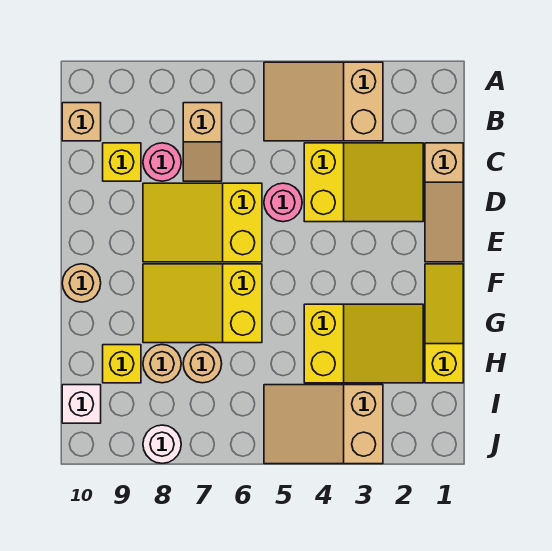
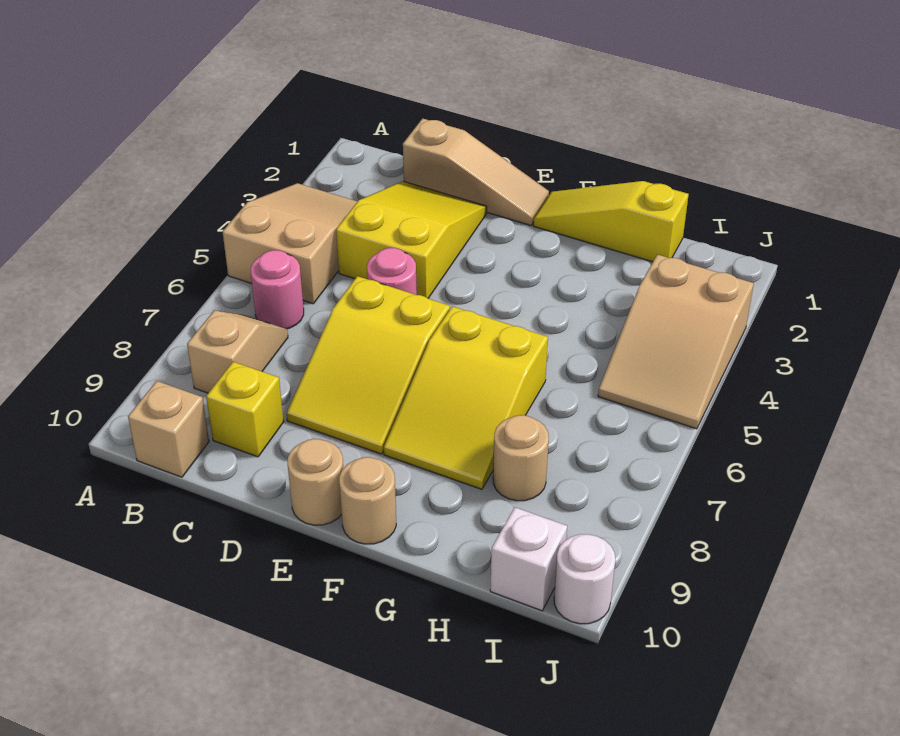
tan 2x3 slope [264,62,383,141] -> tan 2x3 slope turned to [223,183,358,304]
tan 1x2 slope [183,103,222,181] -> tan 1x2 slope turned to [187,310,288,393]
pink 1x1 round brick [143,143,181,181] -> pink 1x1 round brick moved to [251,250,304,329]
yellow 2x3 slope [304,304,423,383] -> none
tan 1x1 round brick [183,345,222,383] -> tan 1x1 round brick moved to [288,439,343,525]
yellow 1x1 brick [103,345,141,383] -> none
white 1x1 round brick [143,425,181,463] -> white 1x1 round brick moved to [554,534,615,624]

